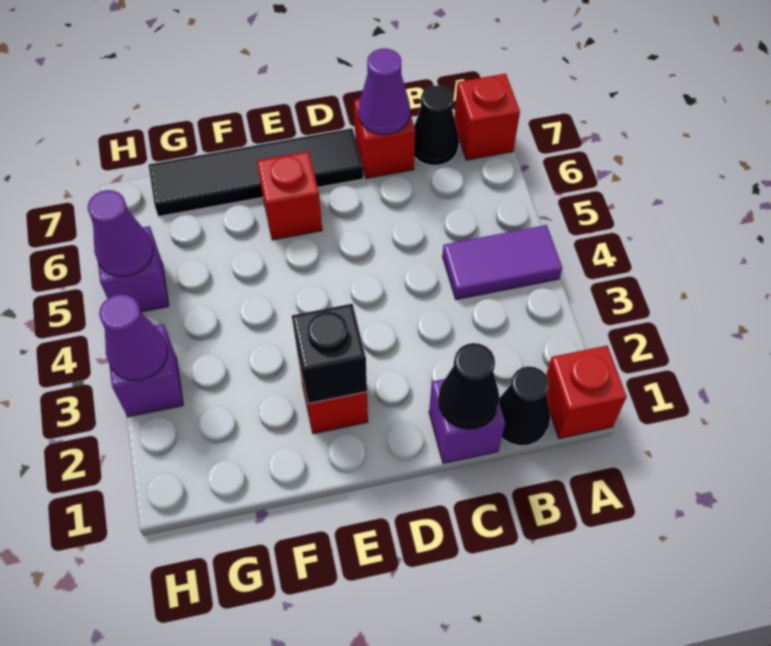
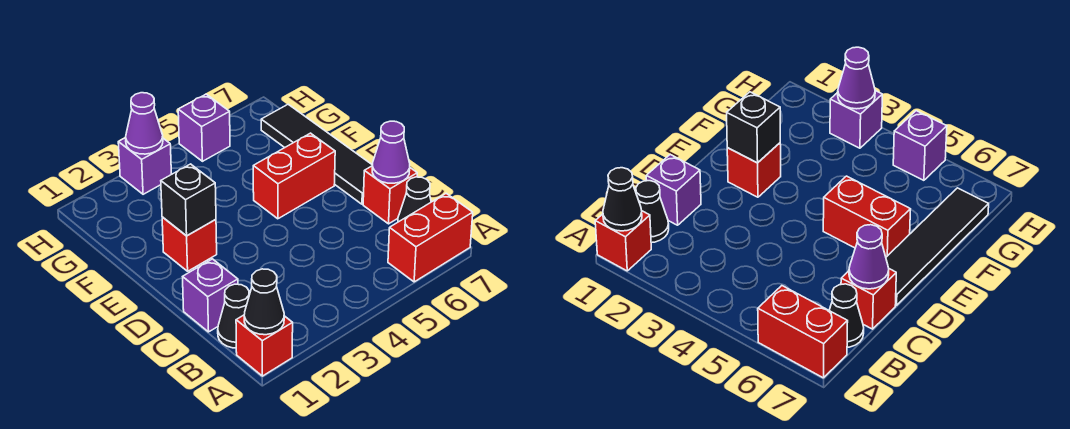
purple 1x2 tile [443,225,562,300] -> none
red 1x1 brick [454,74,520,160] -> red 1x2 brick [388,193,473,282]
black 1x1 cone [438,343,499,429] -> black 1x1 cone moved to [244,269,284,335]
red 1x1 brick [257,151,322,240] -> red 1x2 brick [253,133,335,219]
purple 1x1 cone [88,190,153,277] -> none

